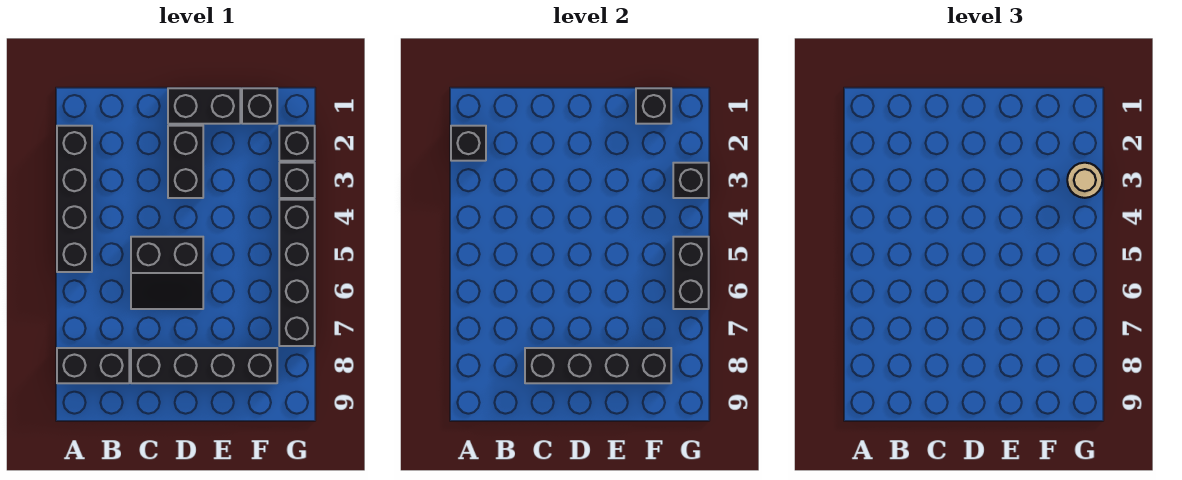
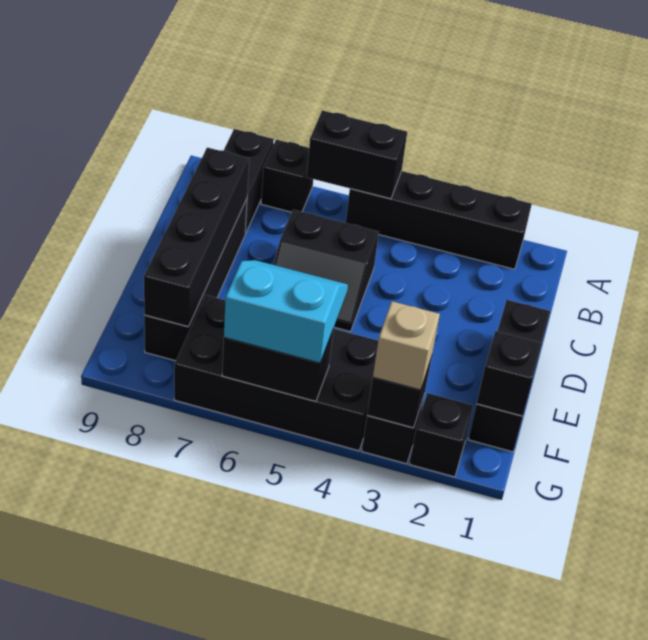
black 1x1 brick [451,126,486,161] -> black 1x1 brick moved to [261,140,313,212]
black 2x2 slope [131,237,203,309] -> black 2x2 slope turned to [274,210,379,332]
black 1x2 brick [168,126,203,198] -> black 1x2 brick moved to [307,110,407,199]
none -> cyan 2x2 slope [224,260,348,363]
tan 1x1 round brick [1067,163,1102,198] -> tan 1x1 brick [373,301,440,390]
black 1x4 brick [279,200,315,346] -> black 2x4 brick [174,295,378,451]

